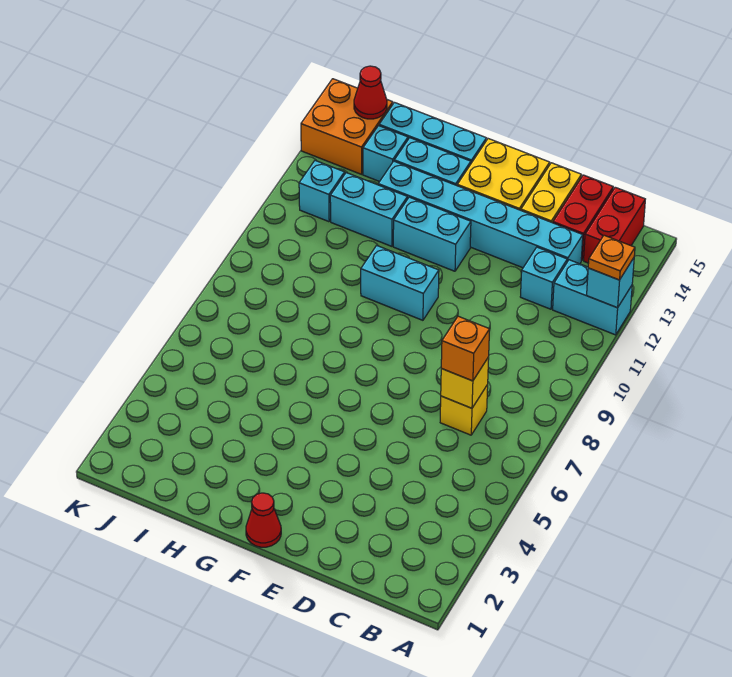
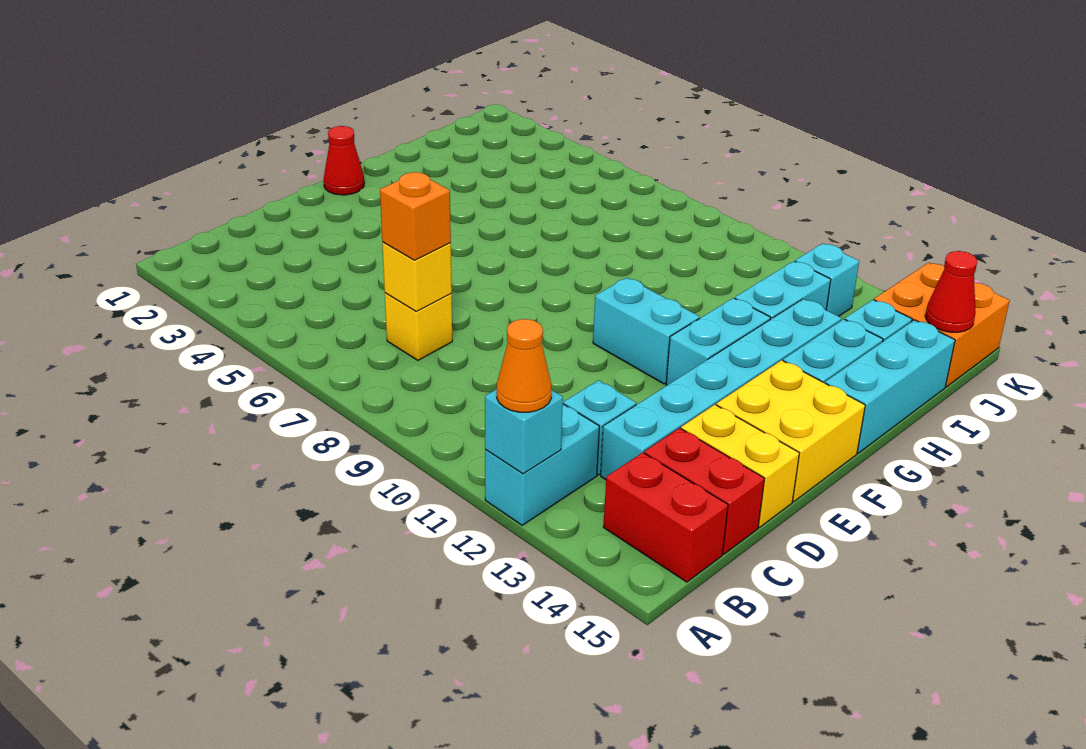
orange 1x1 plate [588,235,635,280] -> orange 1x1 cone [497,319,551,412]
cyan 1x2 brick [361,245,439,320] -> cyan 1x2 brick turned to [593,278,700,384]

